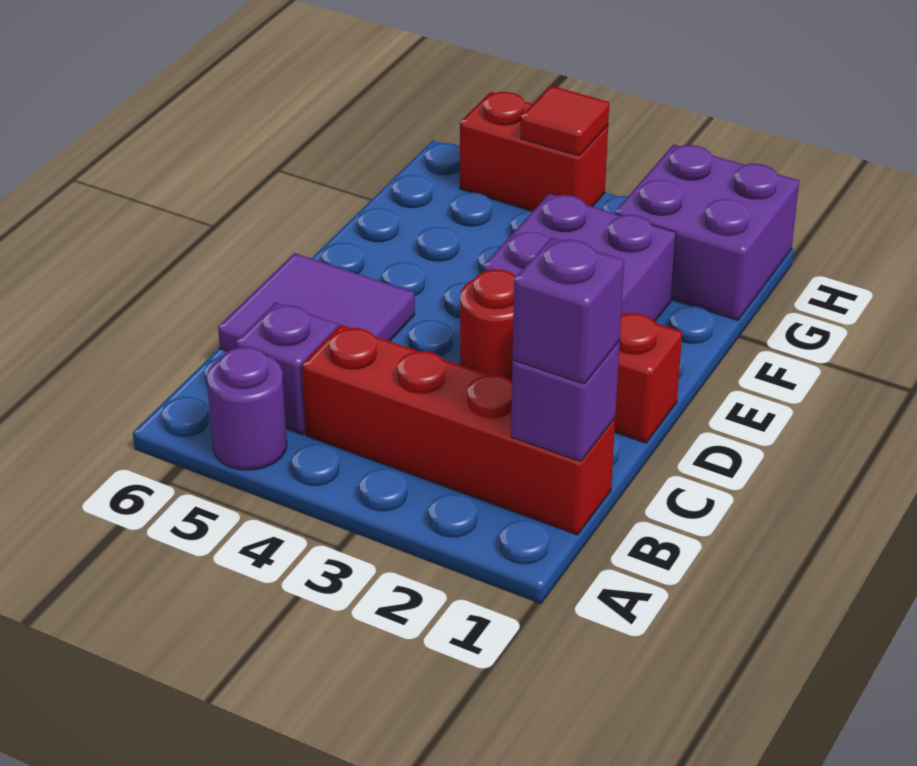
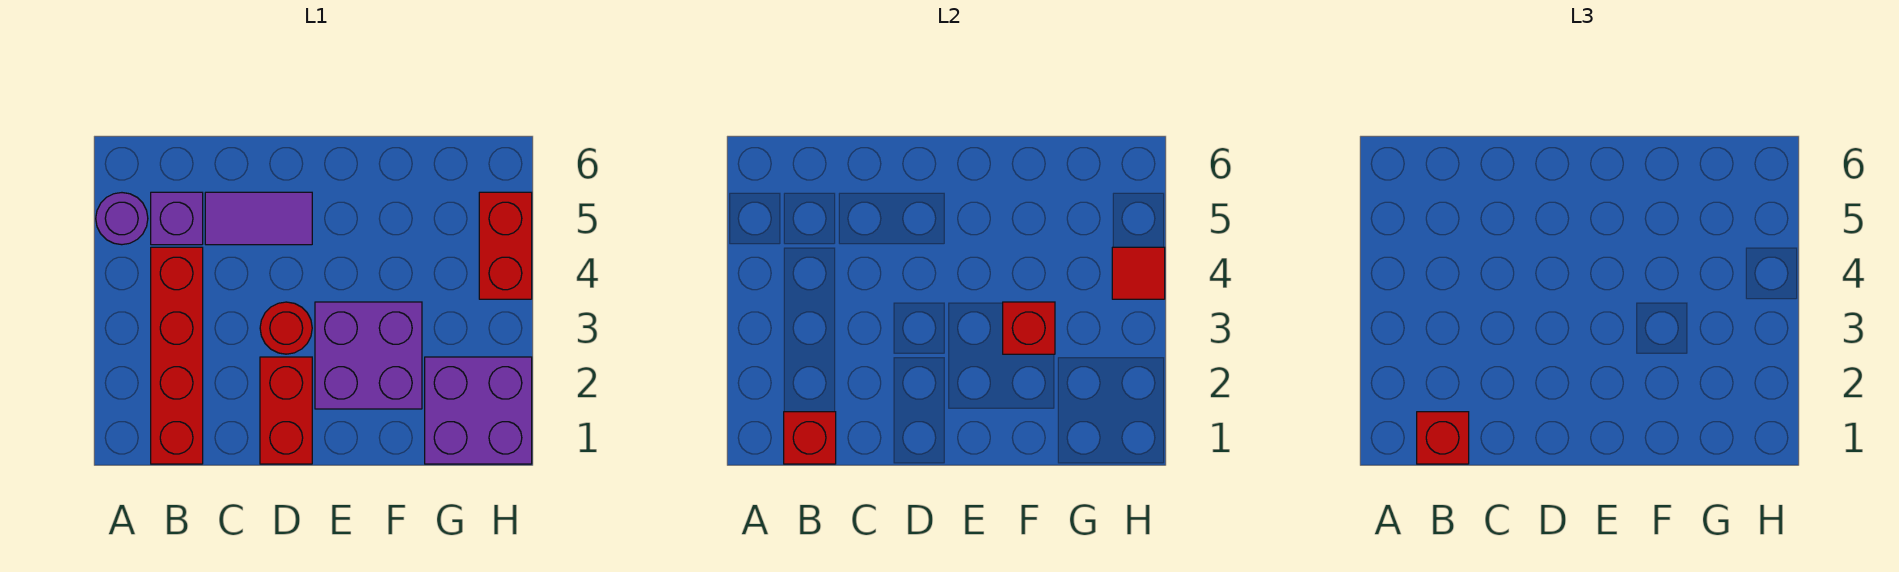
purple 1x1 brick [511,342,620,462] -> red 1x1 brick [784,412,836,464]
purple 1x1 brick [513,237,624,384] -> red 1x1 brick [1417,412,1469,464]
purple 2x2 tile [218,253,415,352] -> purple 1x2 tile [205,192,312,245]
none -> red 1x1 brick [1003,302,1055,354]

